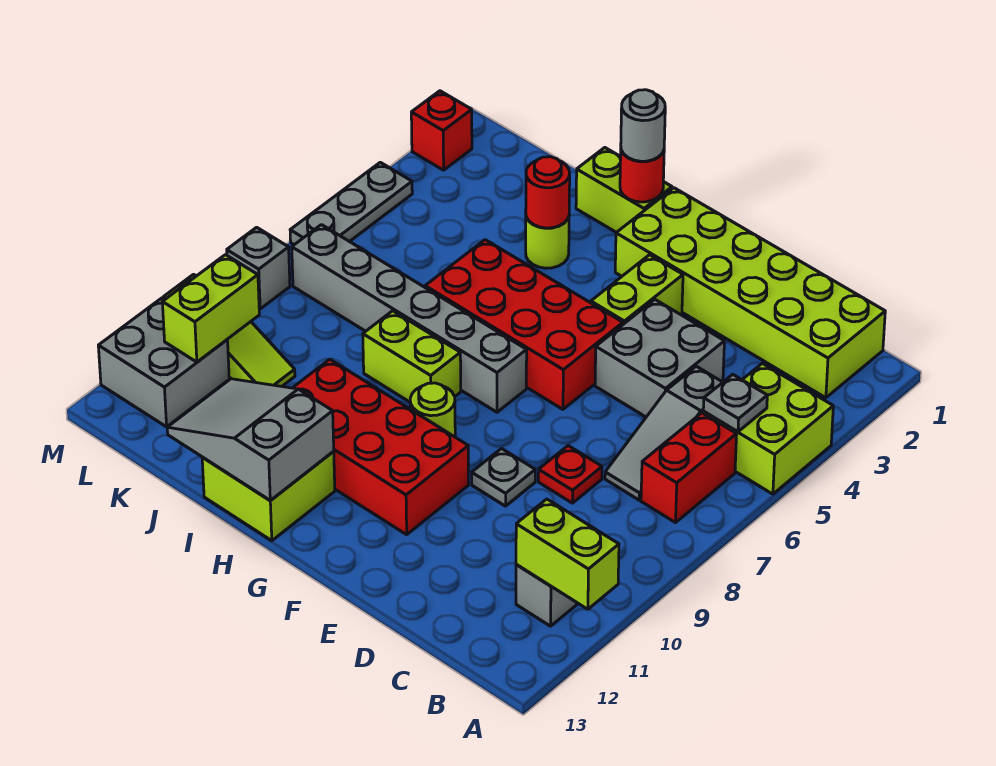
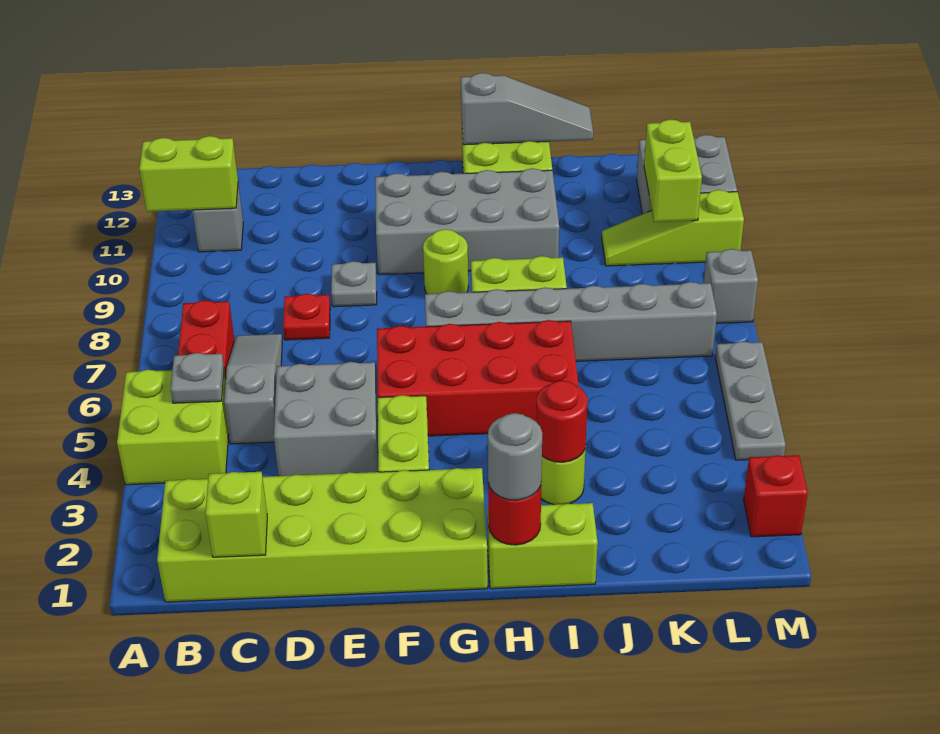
none -> lime 1x1 brick [206,472,267,557]
red 2x4 brick [293,359,469,535] -> grey 2x4 brick [375,168,559,275]
grey 2x3 slope [167,379,334,501] -> grey 1x3 slope [461,73,593,145]

